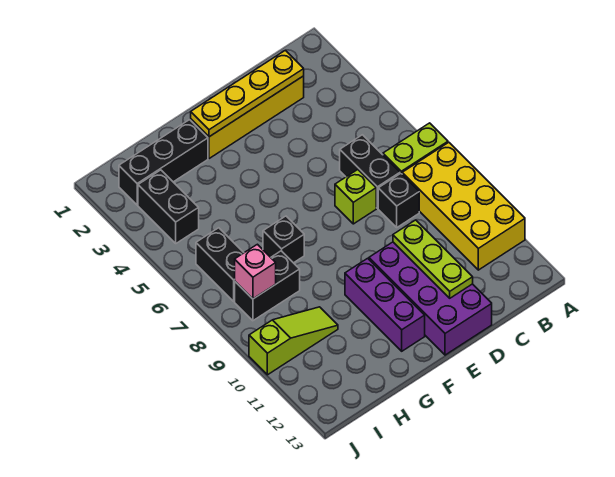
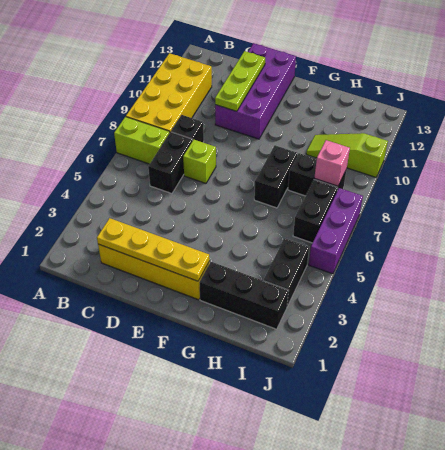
purple 1x3 brick [345,258,425,351] -> purple 1x3 brick moved to [309,188,363,274]
black 1x1 brick [263,216,304,263] -> black 1x2 brick [254,145,297,208]

